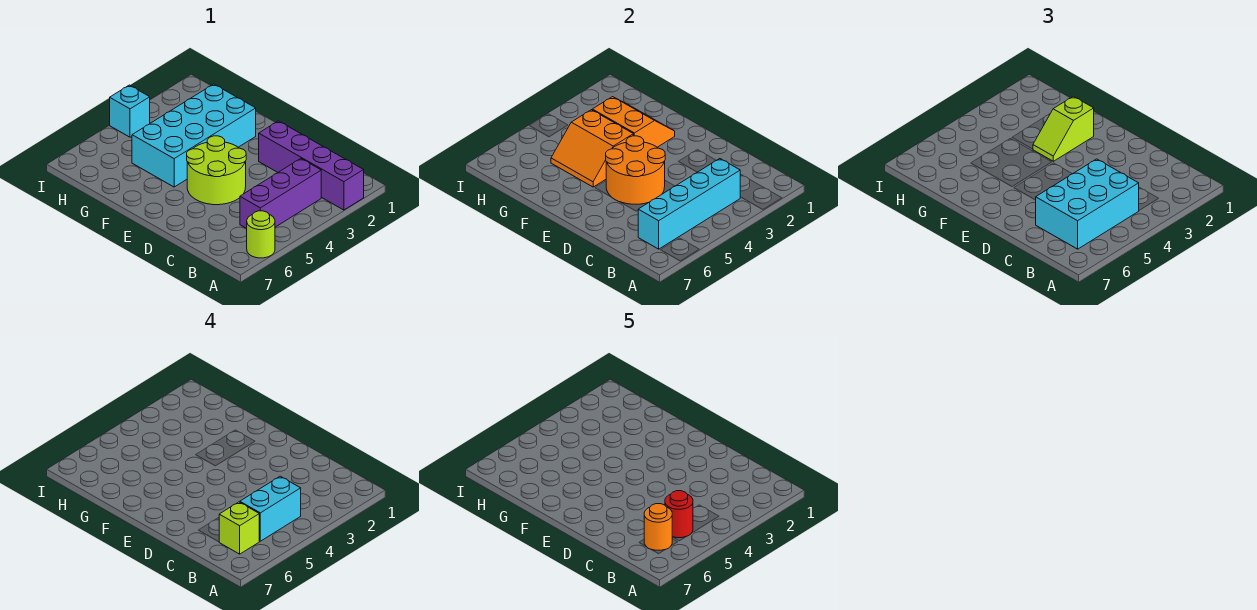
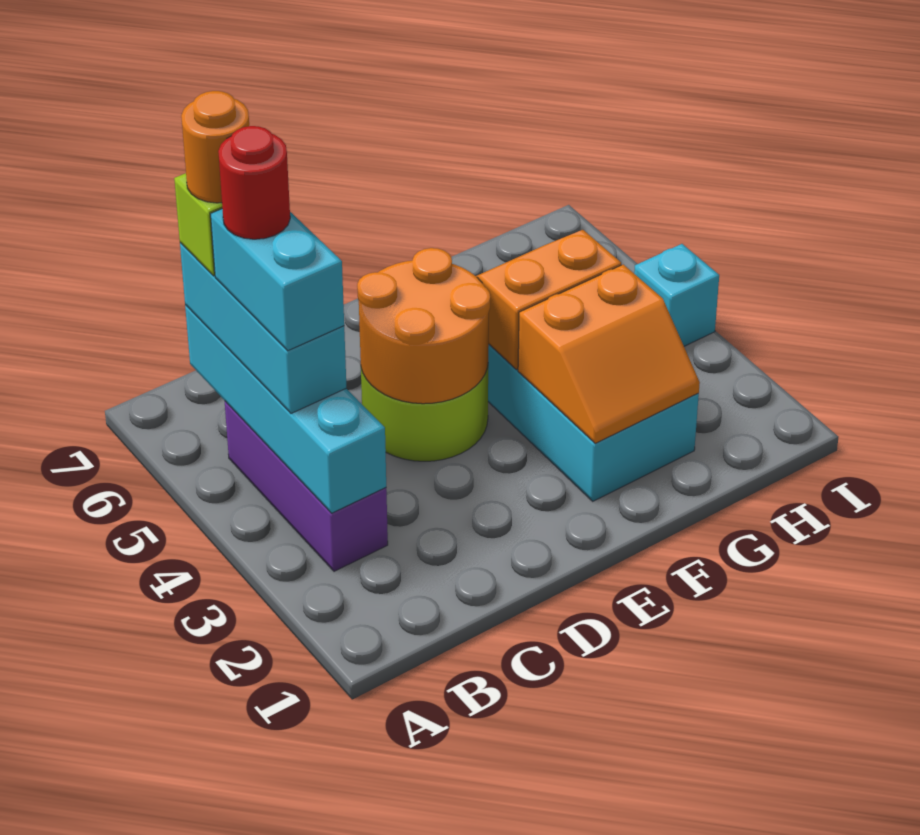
purple 1x4 brick [259,121,364,210] -> none
lime 1x1 round brick [247,211,275,258] -> none
cyan 2x3 brick [1036,159,1139,249] -> cyan 1x3 brick [180,243,346,413]
lime 1x2 slope [1033,96,1094,161] -> none

